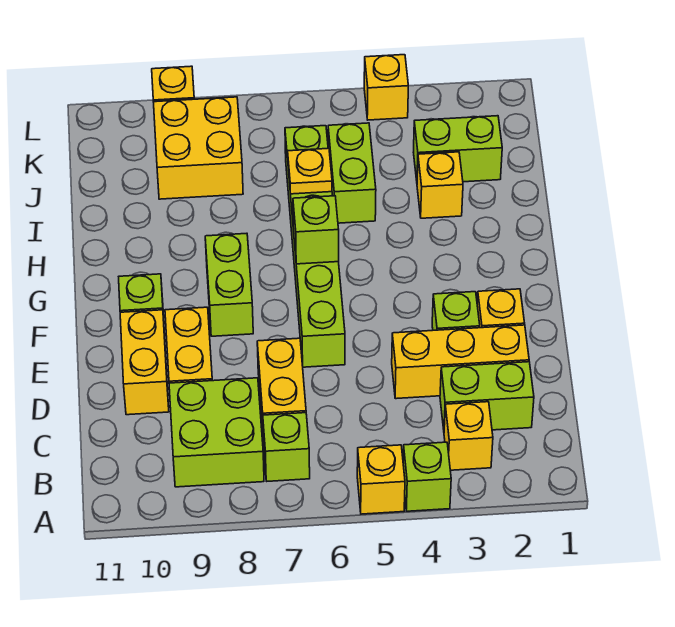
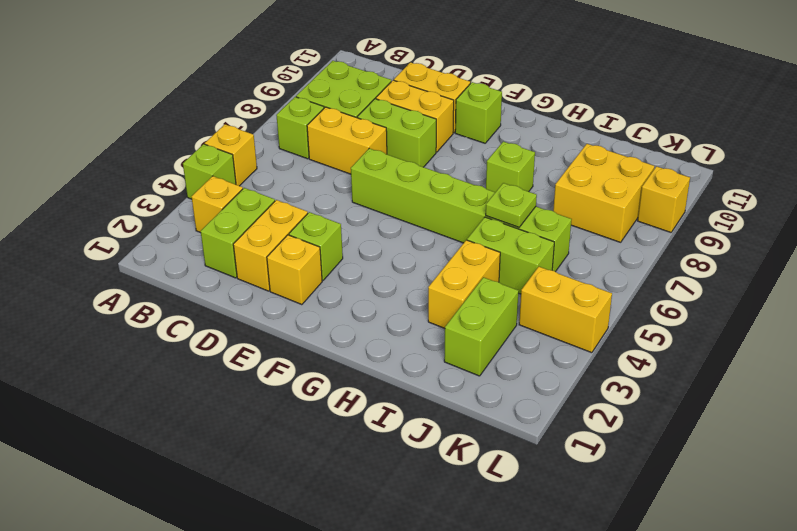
yellow 1x3 brick [392,325,529,399] -> yellow 1x2 brick [233,200,308,291]
lime 1x2 brick [205,233,253,336] -> lime 1x2 brick moved to [357,99,436,167]
lime 1x1 brick [293,196,339,264] -> lime 1x1 brick moved to [486,142,535,192]
yellow 1x1 brick [417,152,463,218] -> yellow 1x2 brick [428,240,500,328]
yellow 1x1 plate [288,148,332,194] -> lime 1x1 plate [486,183,537,227]
yellow 1x1 brick [364,55,408,120] -> yellow 1x2 brick [519,267,612,353]

